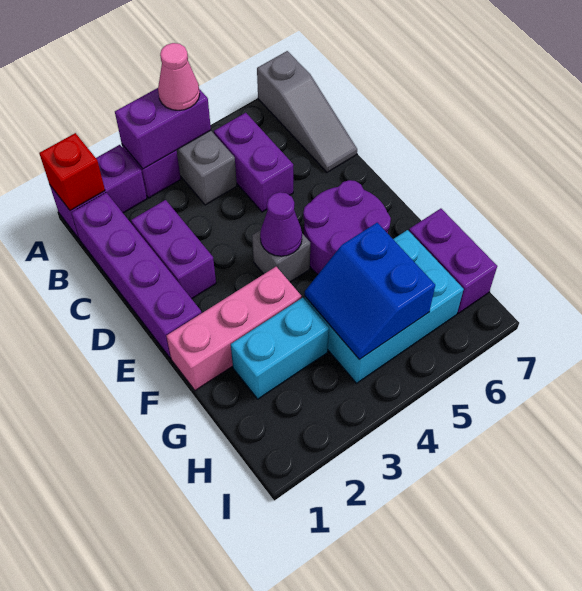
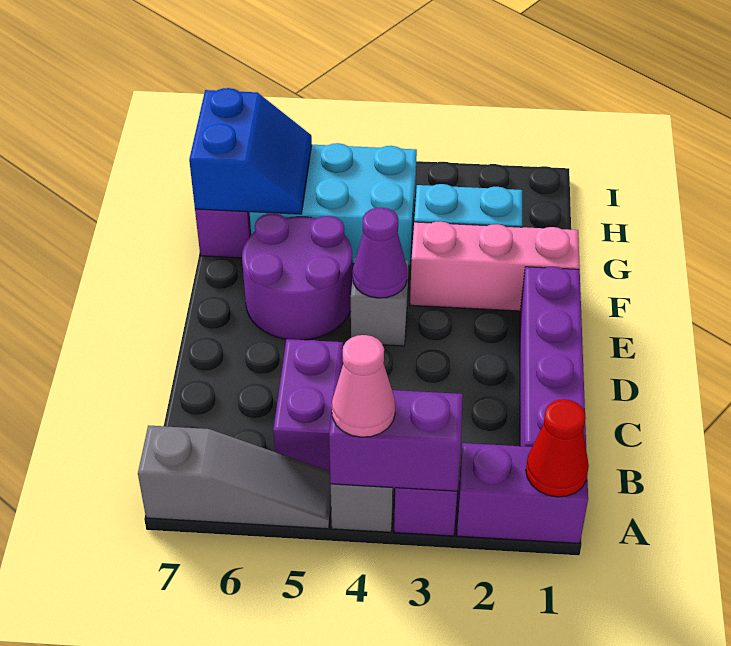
red 1x1 brick [39,133,105,211] -> red 1x1 cone [526,399,589,497]
grey 1x3 slope [257,51,357,172] -> grey 1x3 slope turned to [138,425,331,529]
purple 1x2 brick [131,200,216,299] -> none
blue 2x2 slope [305,223,435,360] -> blue 2x2 slope moved to [189,88,312,214]

